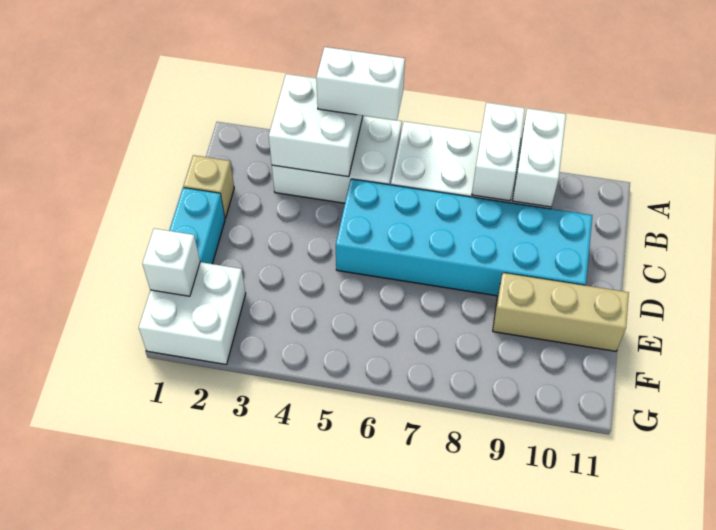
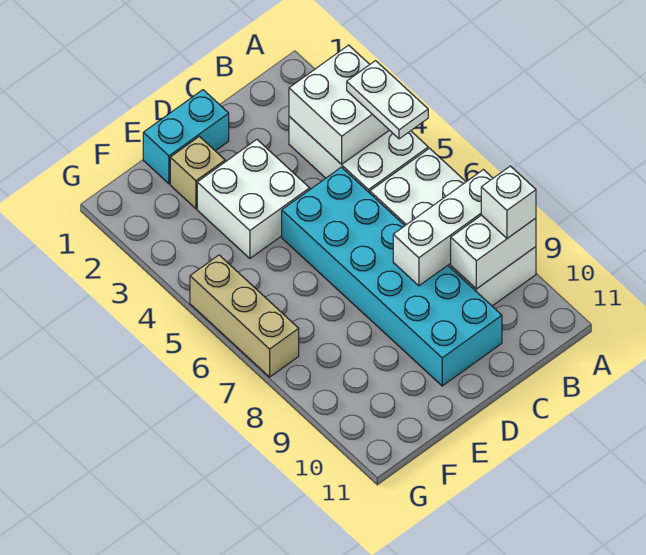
white 1x2 brick [316,47,405,121] -> white 1x2 plate [347,61,428,139]
white 1x2 brick [472,103,525,201] -> white 1x3 brick [393,170,493,286]
tan 1x1 brick [183,155,234,218] -> tan 1x1 brick moved to [170,136,225,209]
tan 1x3 brick [493,273,629,351] -> tan 1x3 brick moved to [190,255,299,377]
white 2x2 brick [139,262,246,365] -> white 2x2 brick moved to [197,140,310,258]
white 1x1 brick [142,229,200,296] -> white 1x1 brick moved to [481,166,536,238]

